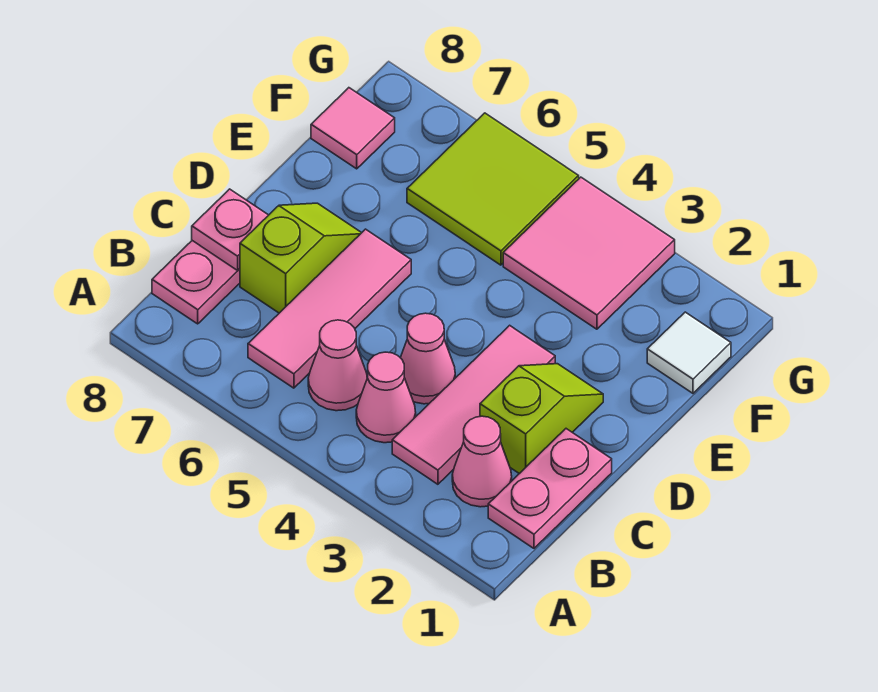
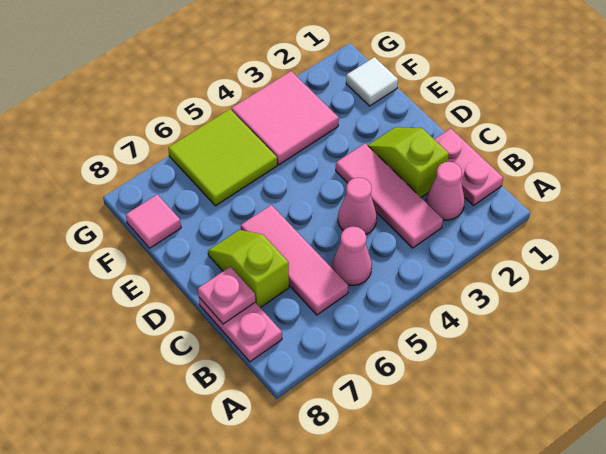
pink 1x1 cone [356,352,416,443] -> none

